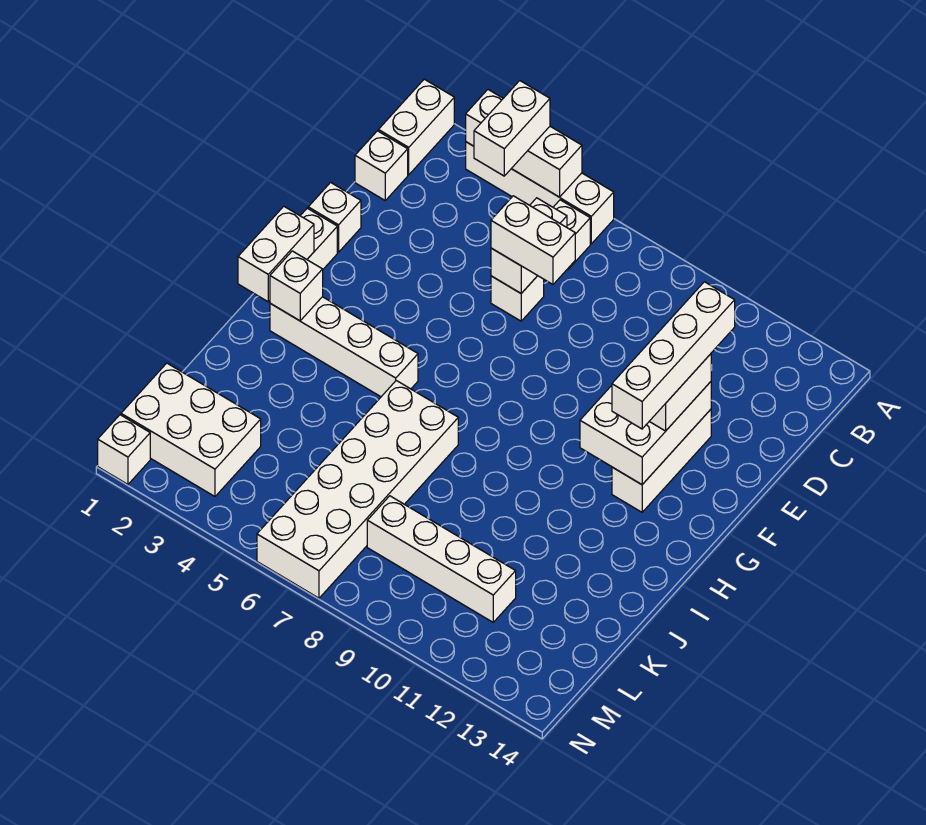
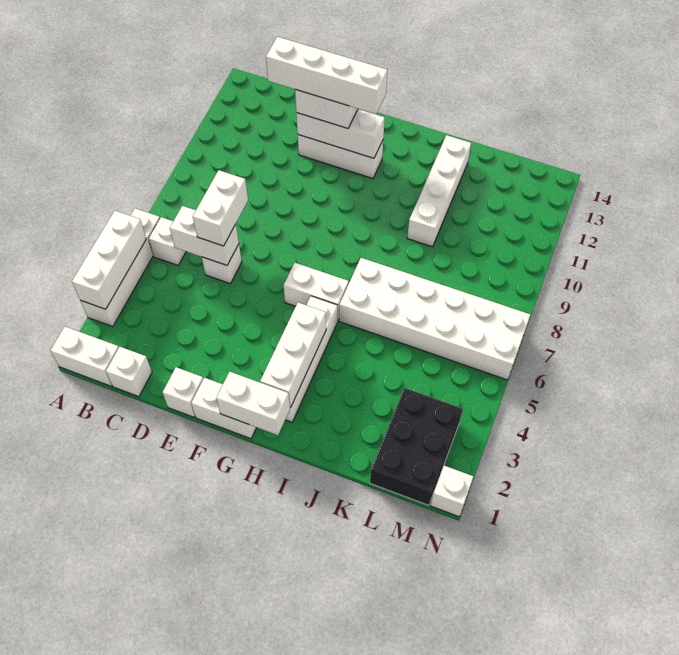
white 1x2 brick [474,81,550,176] -> white 1x2 brick moved to [284,263,349,320]
white 2x3 brick [580,382,711,485] -> white 1x3 brick [296,109,385,158]
white 1x1 brick [270,251,323,321] -> white 1x3 brick [260,303,326,407]
white 2x3 brick [121,363,261,496] -> black 2x3 brick [370,388,463,505]
white 1x4 brick [367,496,516,622] -> white 1x4 brick moved to [407,135,471,247]

